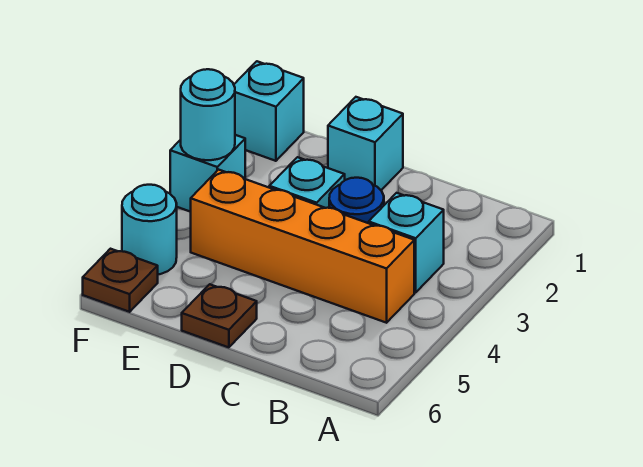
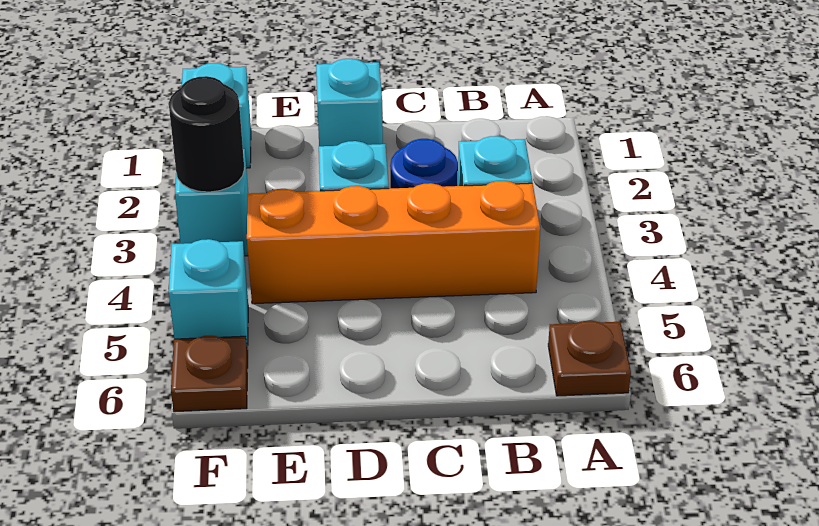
brown 1x1 plate [182,284,257,347] -> brown 1x1 plate moved to [548,321,631,396]
cyan 1x1 round brick [181,69,235,160] -> black 1x1 round brick [169,76,244,192]
cyan 1x1 round brick [122,185,177,275] -> cyan 1x1 brick [169,239,248,354]

